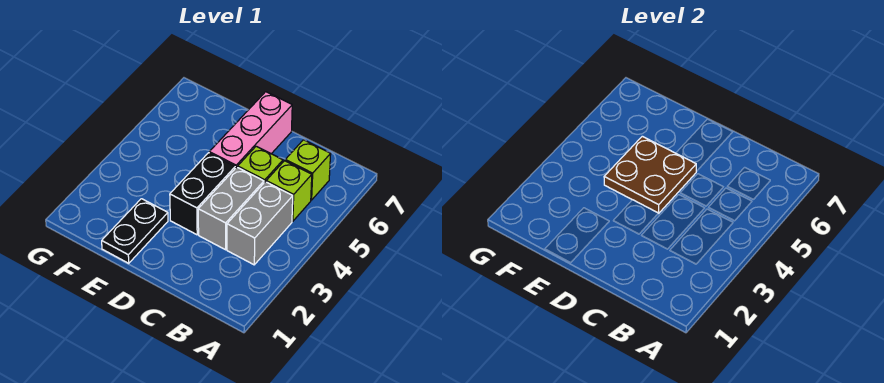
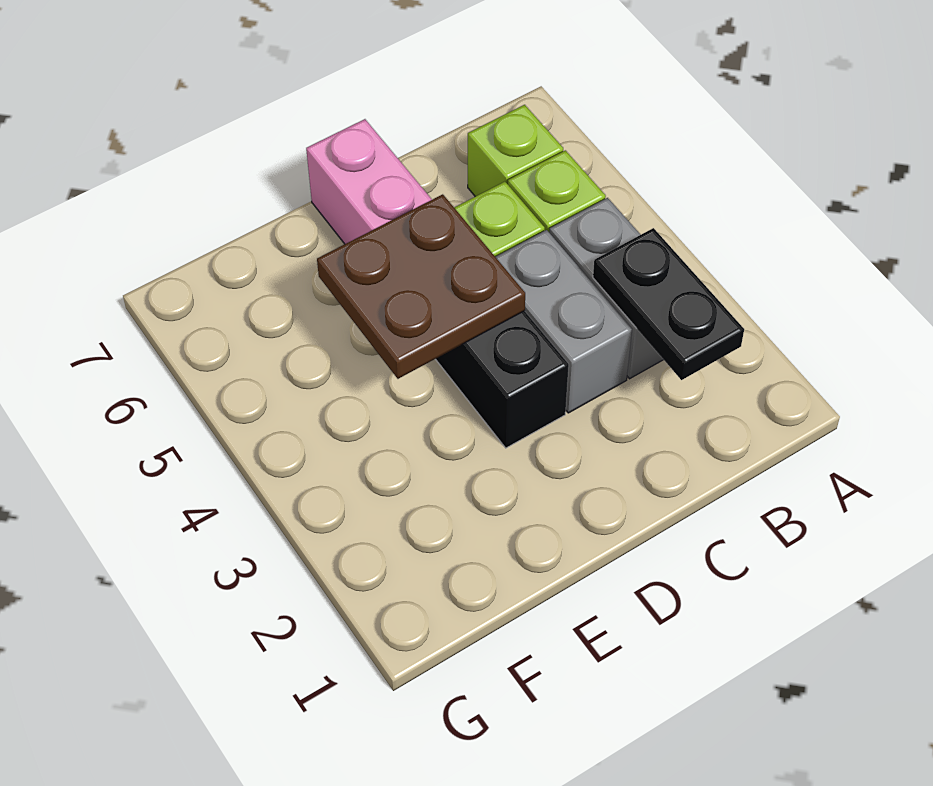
black 1x2 plate [102,199,168,263] -> black 1x2 plate moved to [593,228,744,380]

